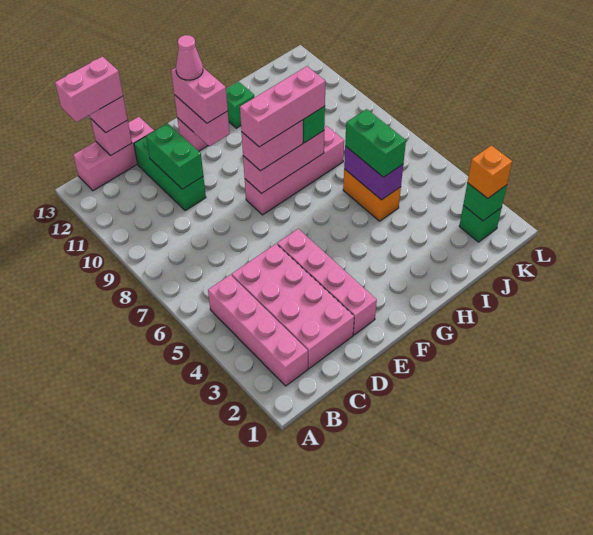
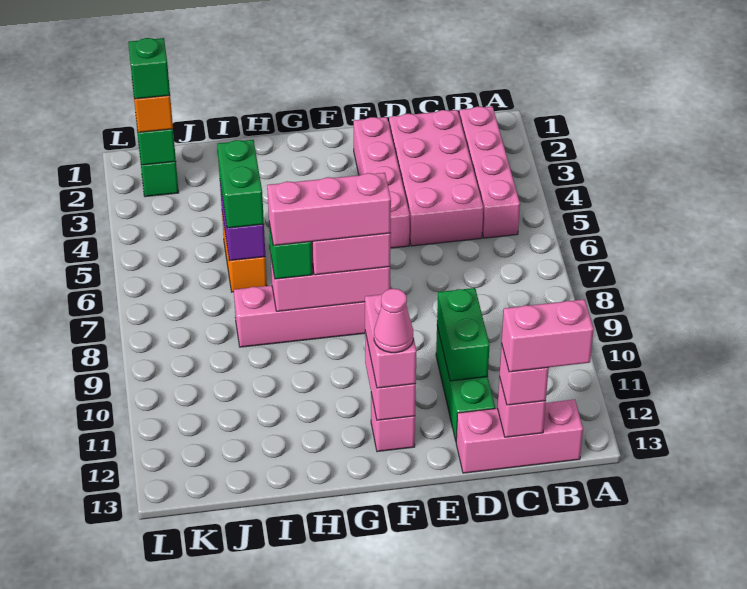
green 1x1 brick [226,82,254,128] -> green 1x1 brick moved to [128,38,170,99]

